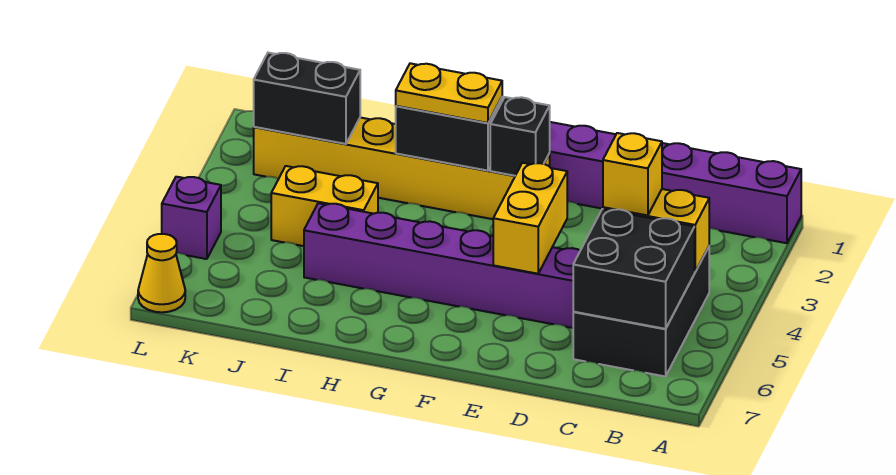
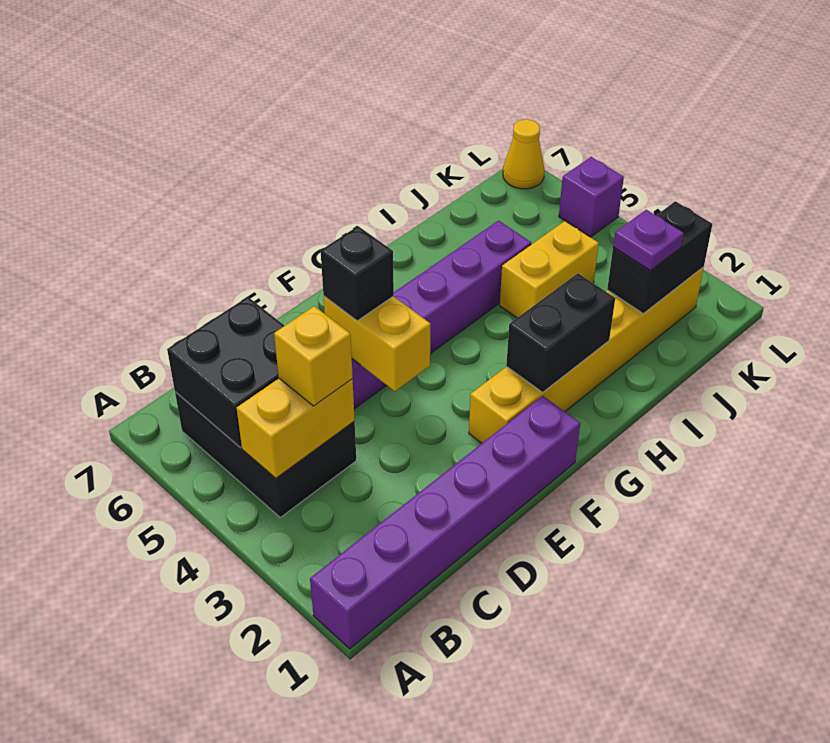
black 1x1 brick [490,97,550,176] -> black 1x1 brick moved to [321,226,394,321]
yellow 1x2 plate [396,63,502,123] -> none
none -> purple 1x1 plate [613,210,684,270]

